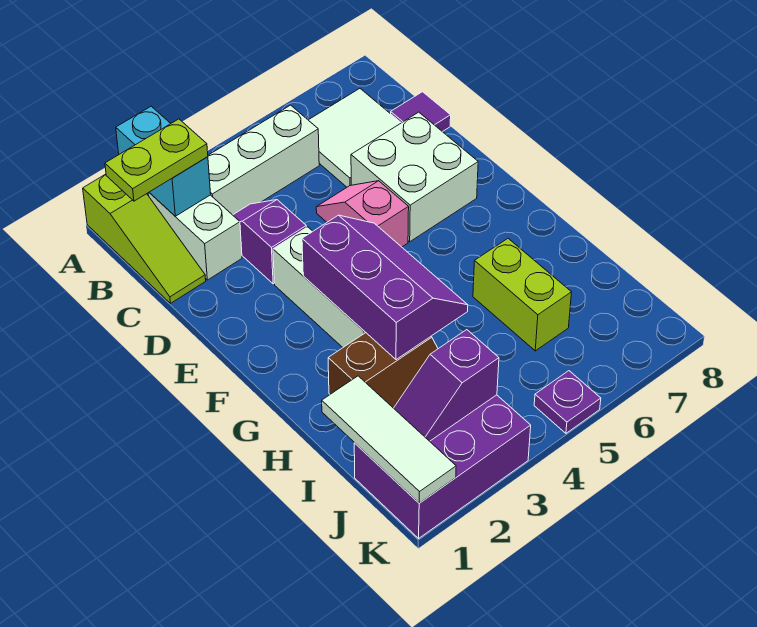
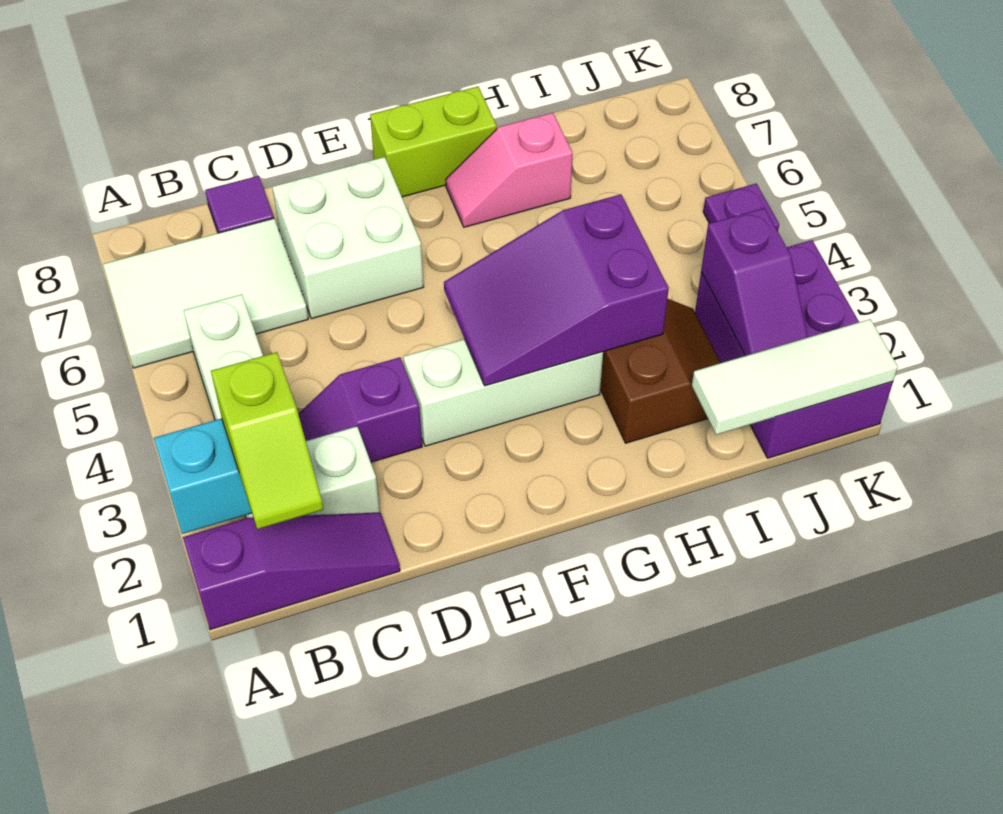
lime 1x3 slope [83,174,206,303] -> purple 1x3 slope [183,513,400,630]
lime 1x2 plate [105,119,208,201] -> lime 1x2 slope [211,352,323,529]
white 2x2 tile [309,89,401,187] -> white 2x3 tile [103,218,308,368]
pink 1x2 slope [316,181,409,247] -> pink 1x2 slope moved to [446,113,573,227]
purple 2x3 slope [302,215,468,360] -> purple 2x3 slope turned to [444,194,669,386]
lime 1x2 brick [473,239,572,351] -> lime 1x2 brick moved to [370,87,497,197]

